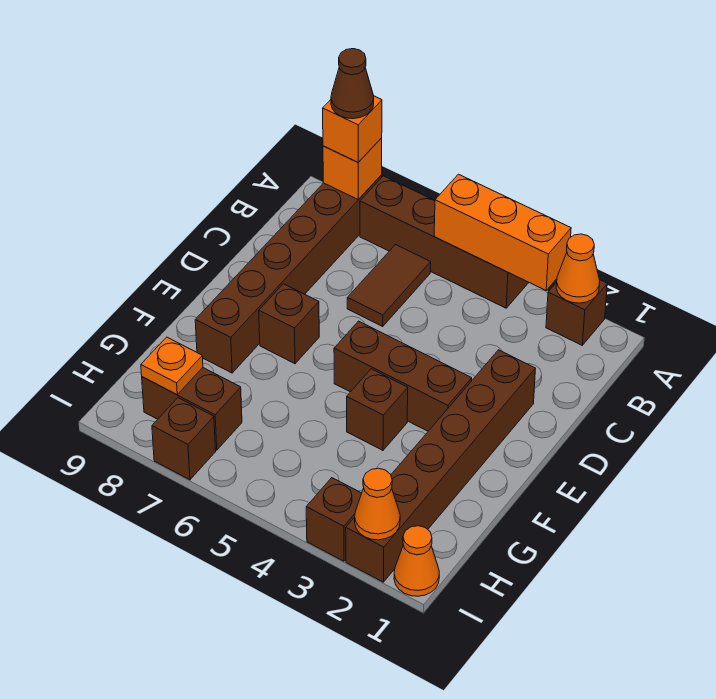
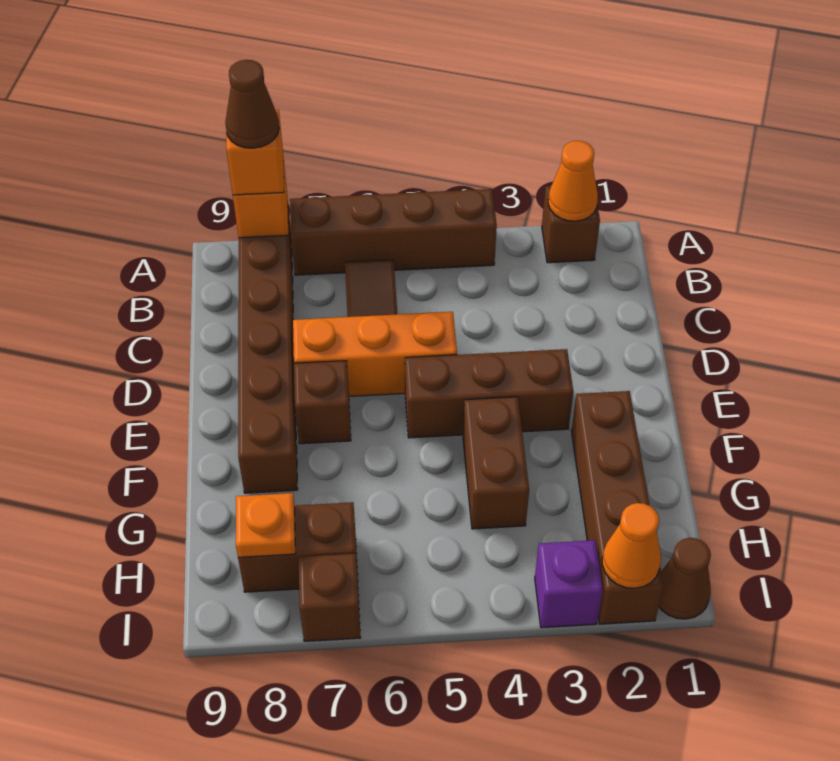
orange 1x3 brick [434,174,571,290] -> orange 1x3 brick moved to [293,312,457,397]
brown 1x6 brick [346,350,535,582] -> brown 1x4 brick [571,391,664,624]
brown 1x1 brick [347,369,408,450] -> brown 1x2 brick [463,397,529,529]
orange 1x1 cone [394,526,439,596] -> brown 1x1 cone [659,538,711,619]
brown 1x1 brick [306,478,362,561] -> purple 1x1 brick [535,540,603,628]

